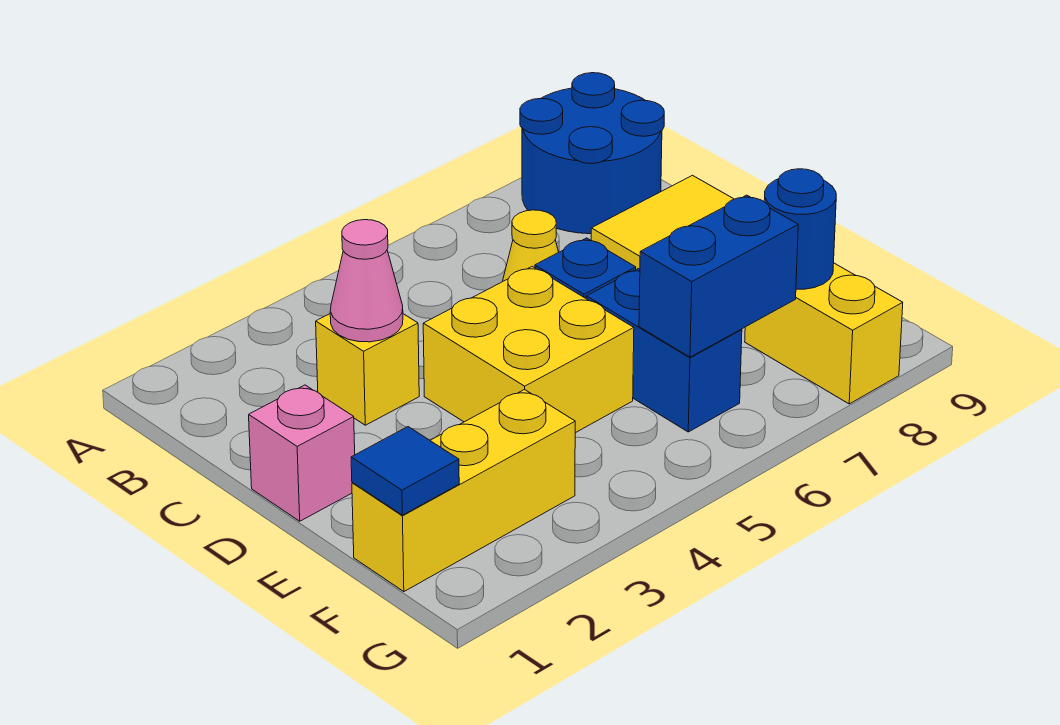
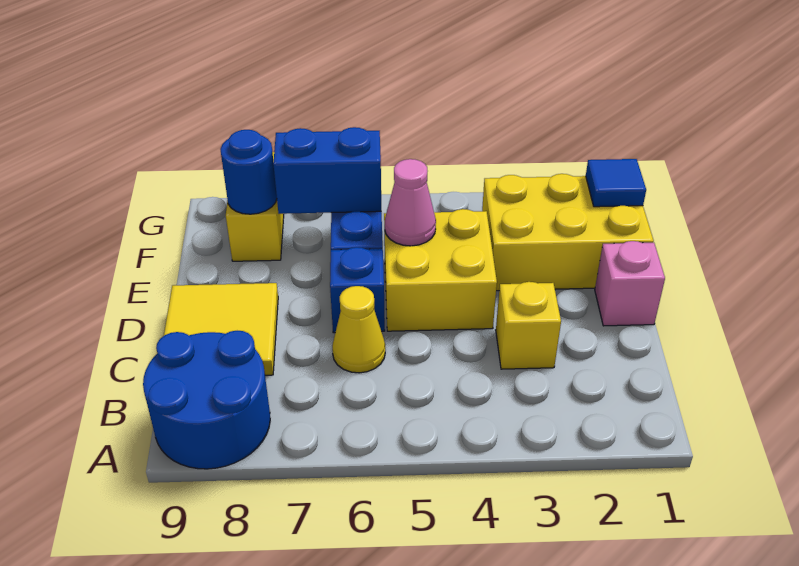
pink 1x1 cone [330,220,403,342] -> pink 1x1 cone moved to [384,159,436,246]
yellow 1x3 brick [352,389,575,592] -> yellow 2x3 brick [482,174,654,291]

